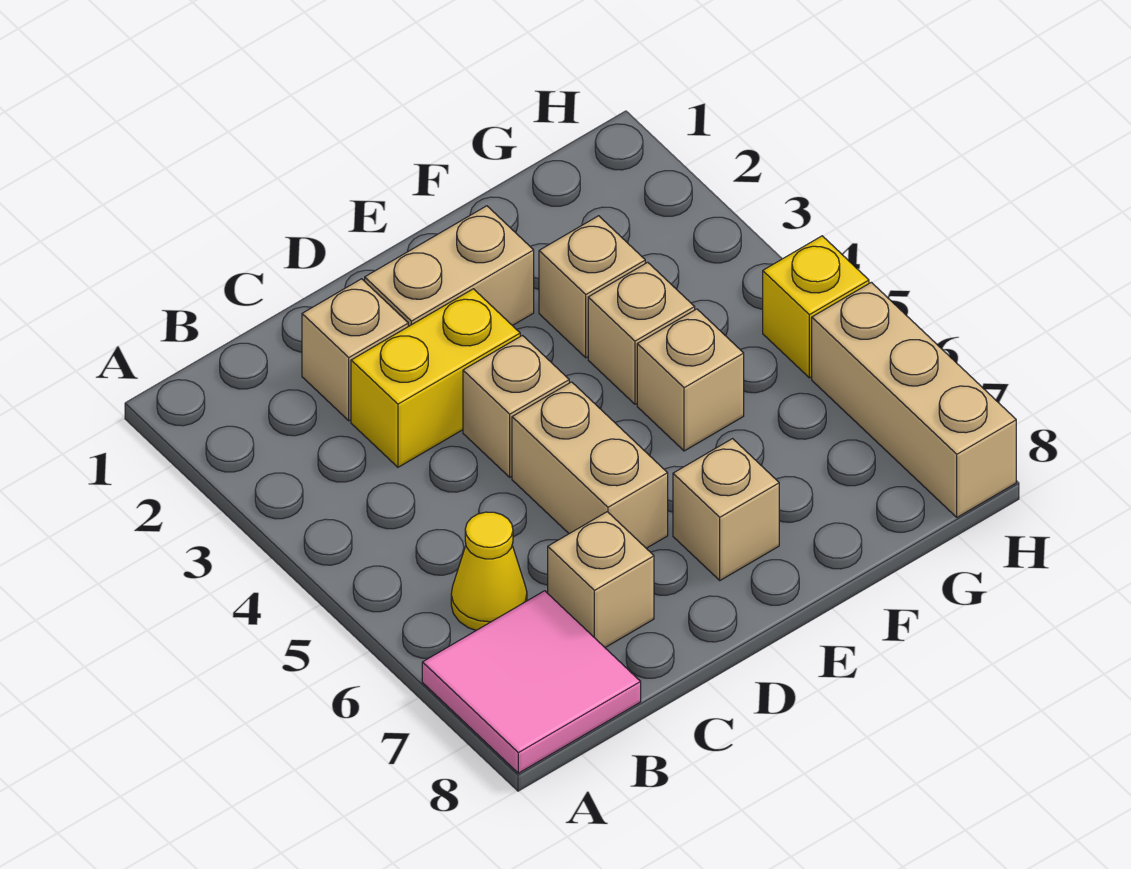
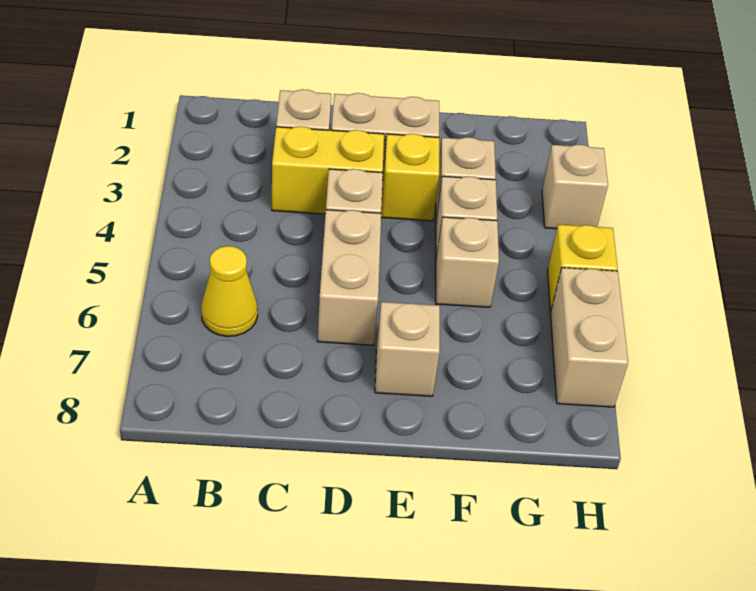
pink 2x2 tile [422,591,641,773] -> none
tan 1x1 brick [548,512,654,647] -> tan 1x1 brick moved to [542,145,608,229]
none -> yellow 1x1 brick [381,134,439,221]
tan 1x3 brick [812,282,1016,517] -> tan 1x2 brick [551,268,628,407]

